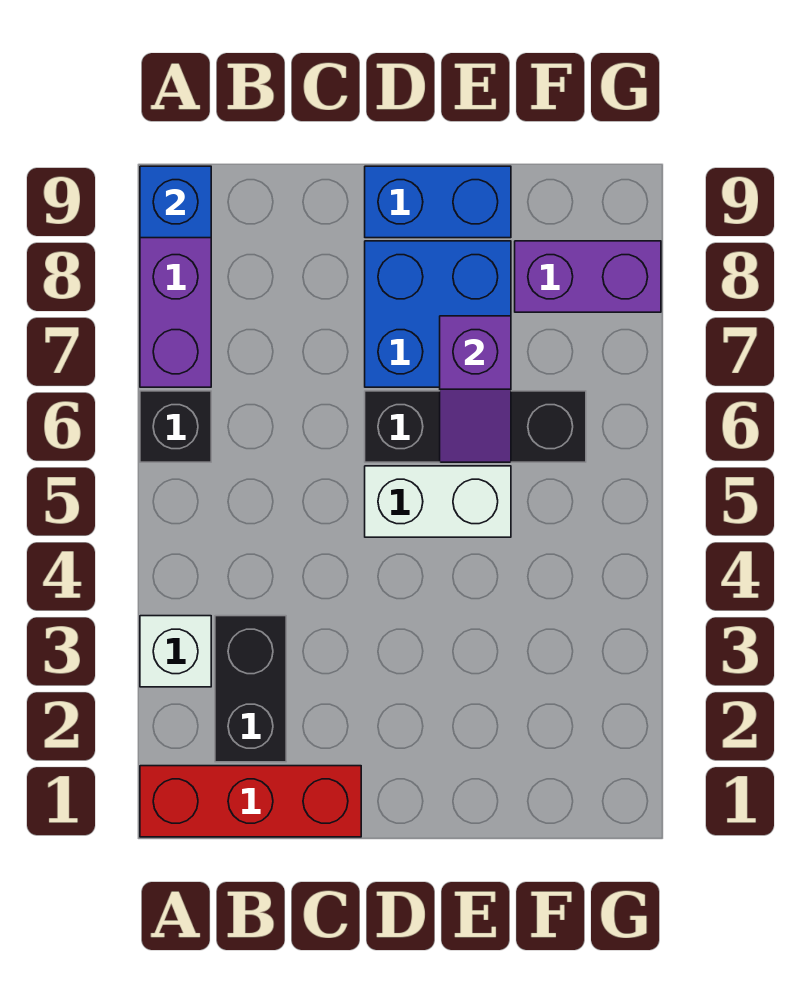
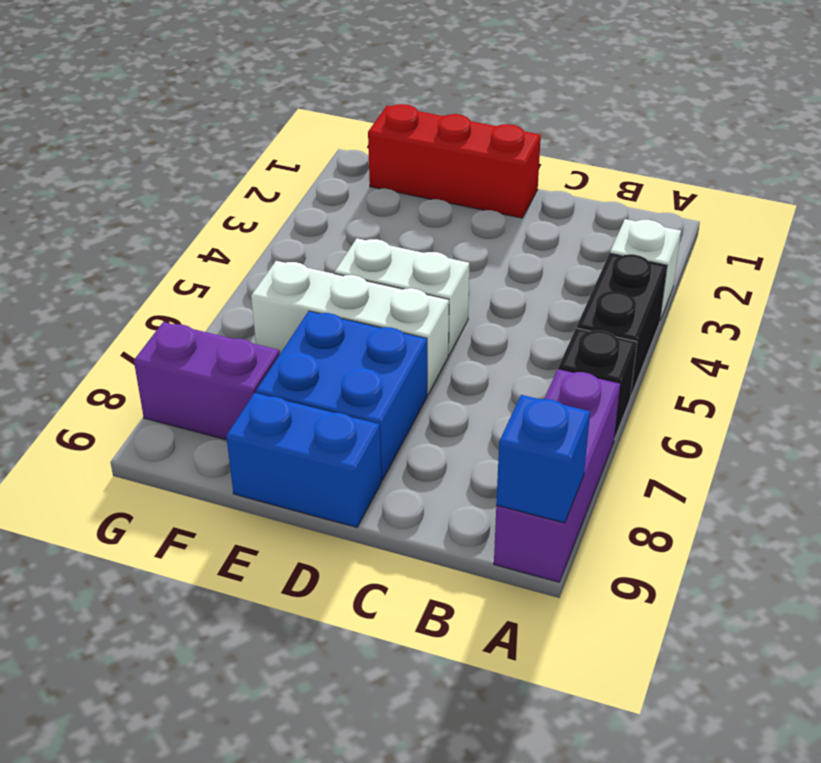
red 1x3 brick [140,766,361,837] -> red 1x3 brick moved to [368,104,541,218]
black 1x2 brick [215,616,286,762] -> black 1x2 brick moved to [577,253,667,397]
black 1x3 brick [365,391,586,462] -> white 1x3 brick [251,261,449,394]
purple 1x2 slope [440,316,511,462] -> none

